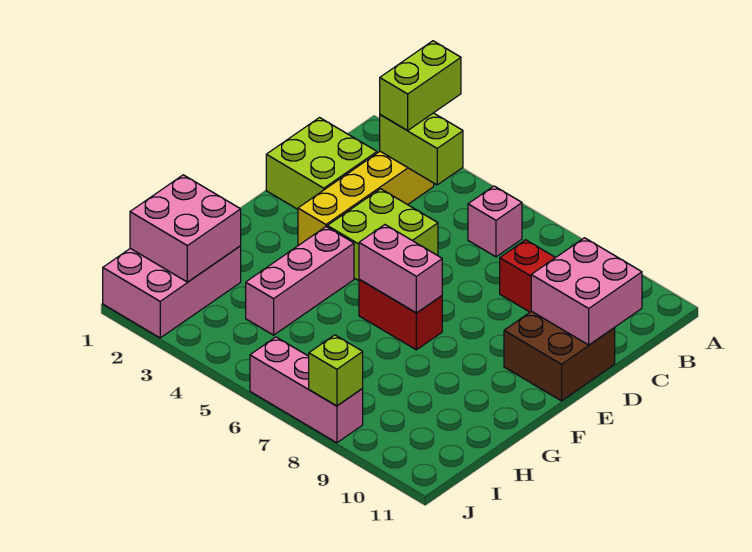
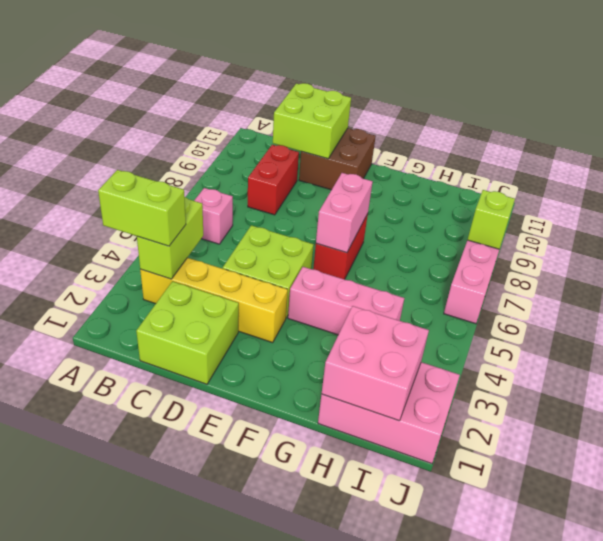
pink 2x2 brick [531,238,642,345] -> lime 2x2 brick [273,83,351,159]

